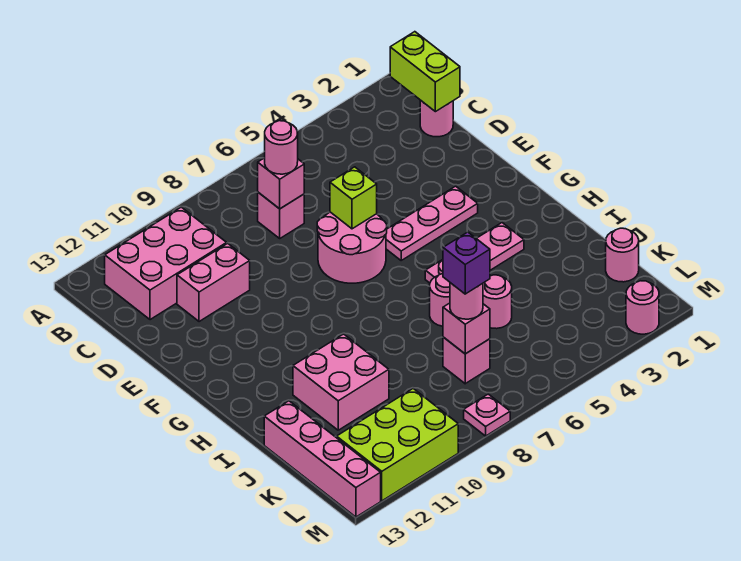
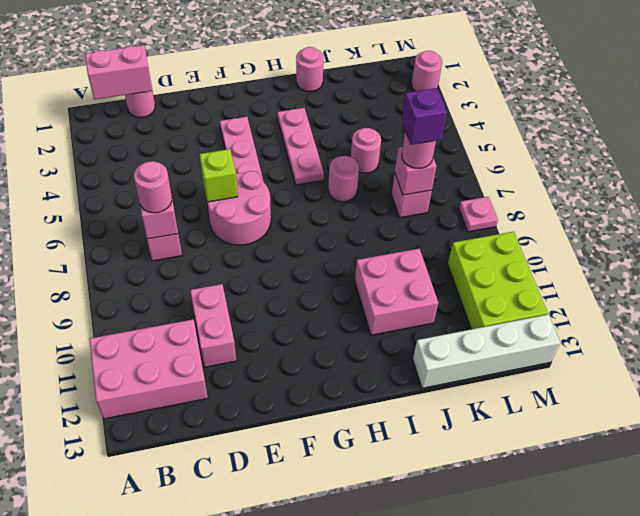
lime 1x2 brick [390,32,460,112] -> pink 1x2 brick [85,45,153,100]
pink 2x3 brick [105,207,227,320] -> pink 2x3 brick turned to [89,319,208,419]
pink 1x4 brick [264,401,381,517] -> white 1x4 brick [413,315,560,388]
pink 1x1 round brick [606,228,639,282] -> pink 1x1 round brick moved to [296,47,324,92]

